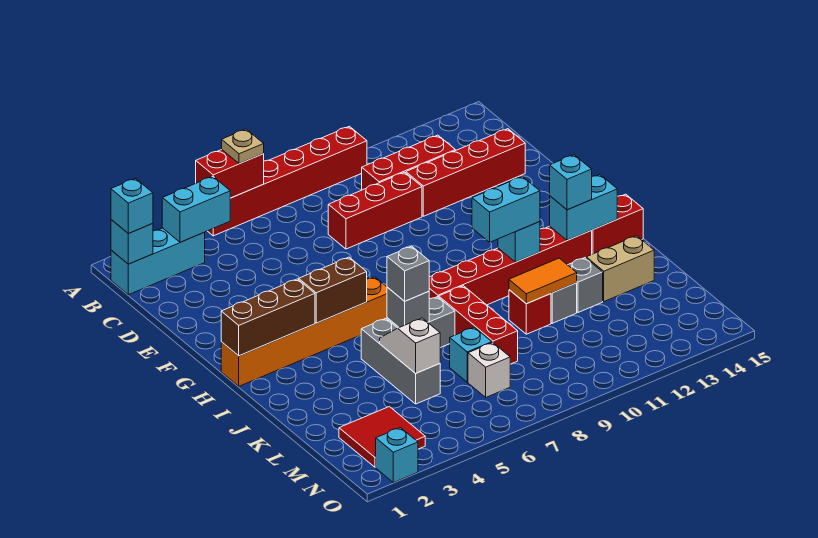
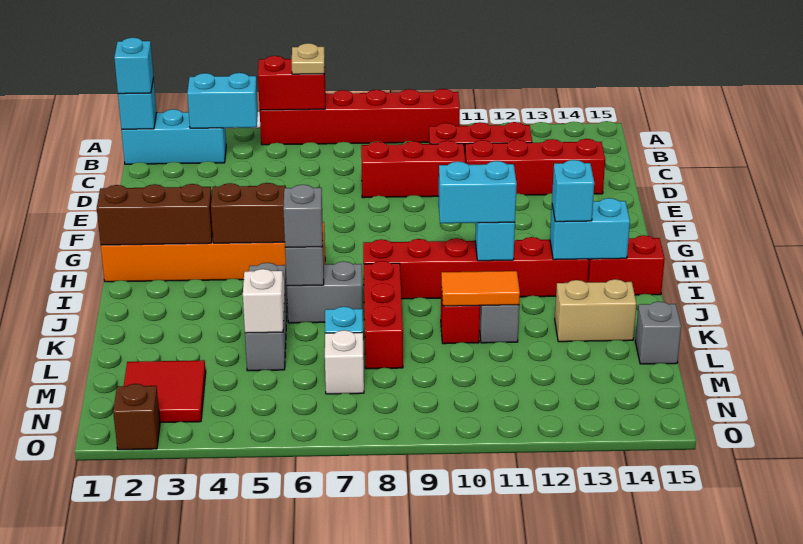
grey 1x1 brick [568,258,603,312] -> grey 1x1 brick moved to [635,302,681,364]
cyan 1x1 brick [376,428,418,483] -> brown 1x1 brick [113,384,160,450]

